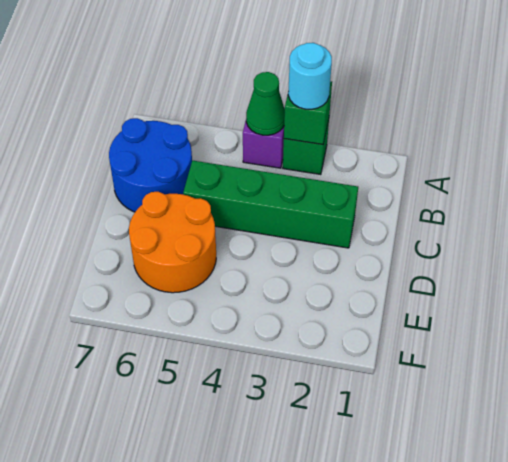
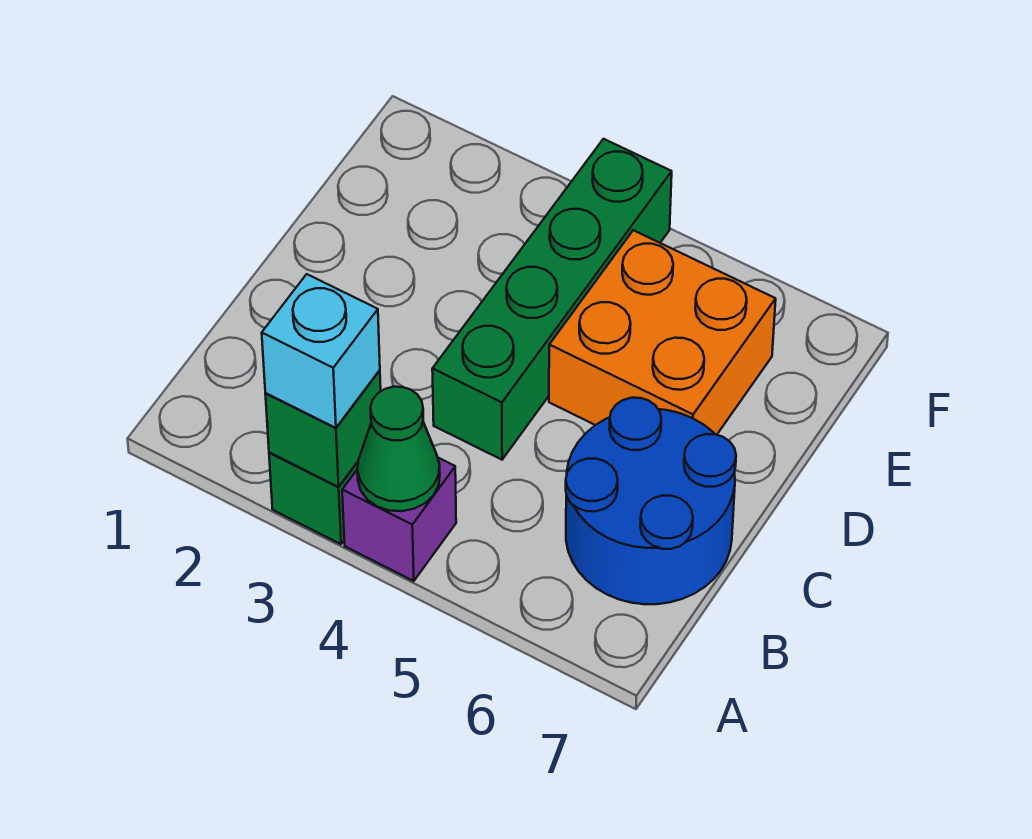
cyan 1x1 round brick [288,43,332,109] -> cyan 1x1 brick [262,274,380,428]
green 1x4 brick [183,160,358,248] -> green 1x4 brick turned to [432,139,672,460]
orange 2x2 round brick [129,192,216,293] -> orange 2x2 brick [549,230,776,435]

